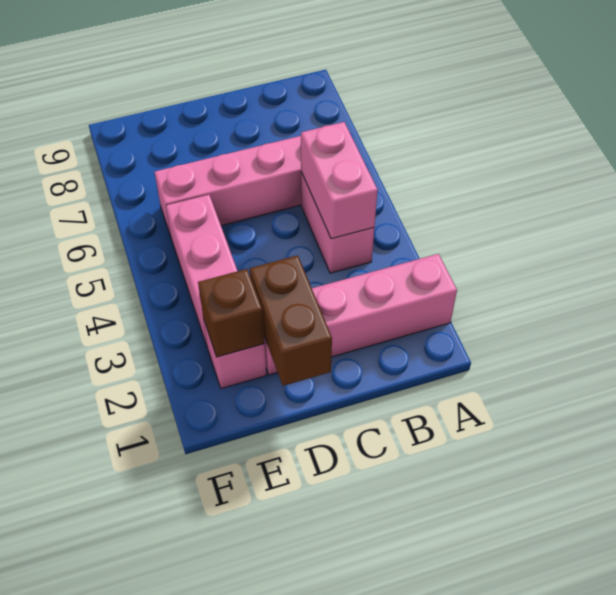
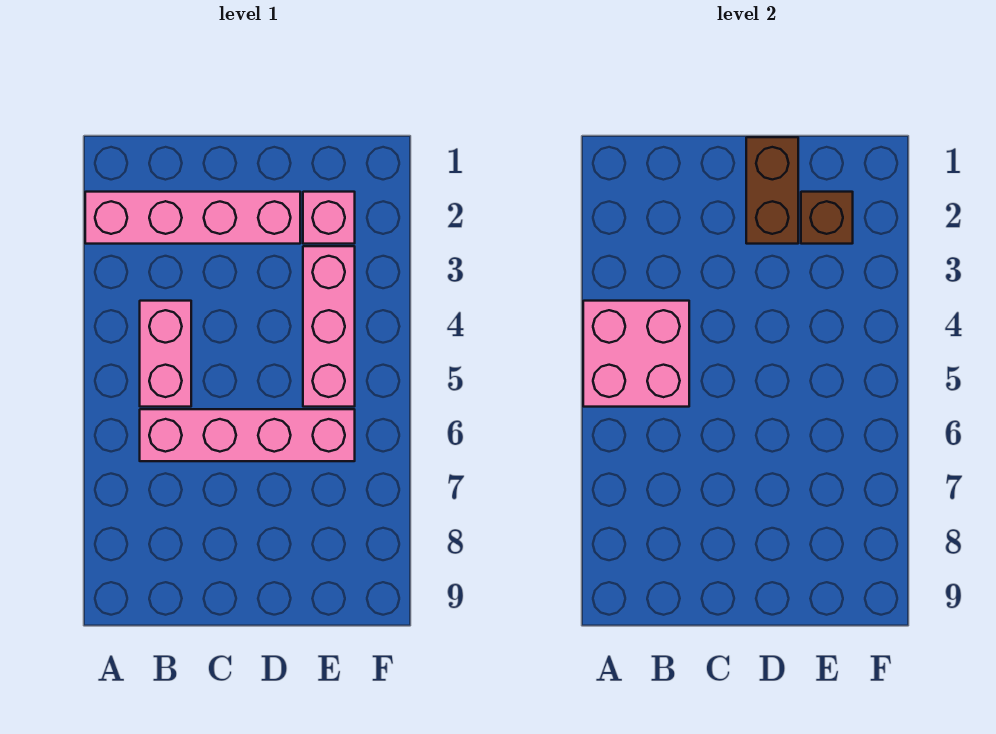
pink 1x2 brick [301,122,378,239] -> pink 2x2 brick [583,301,689,407]

